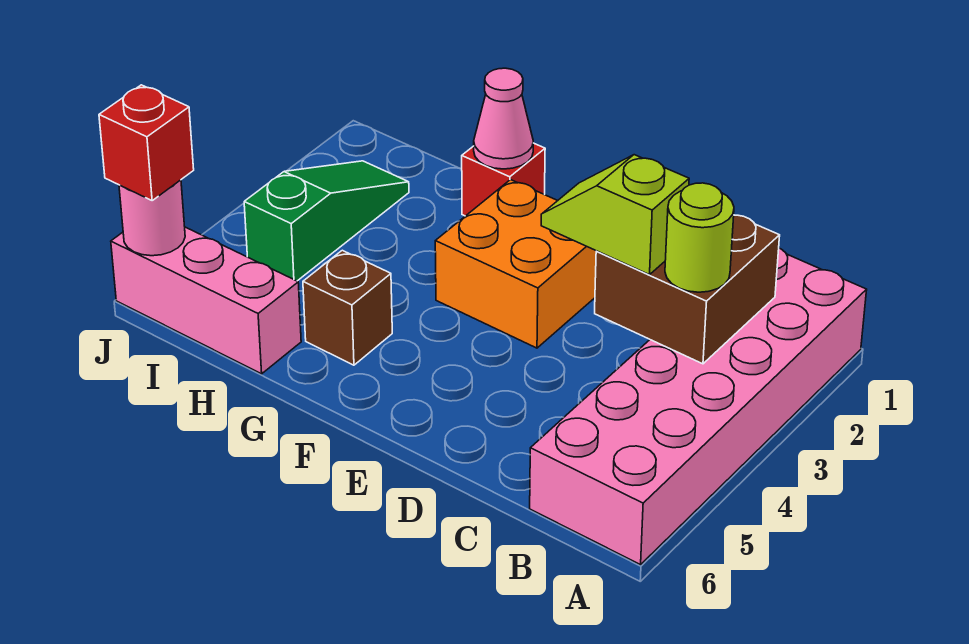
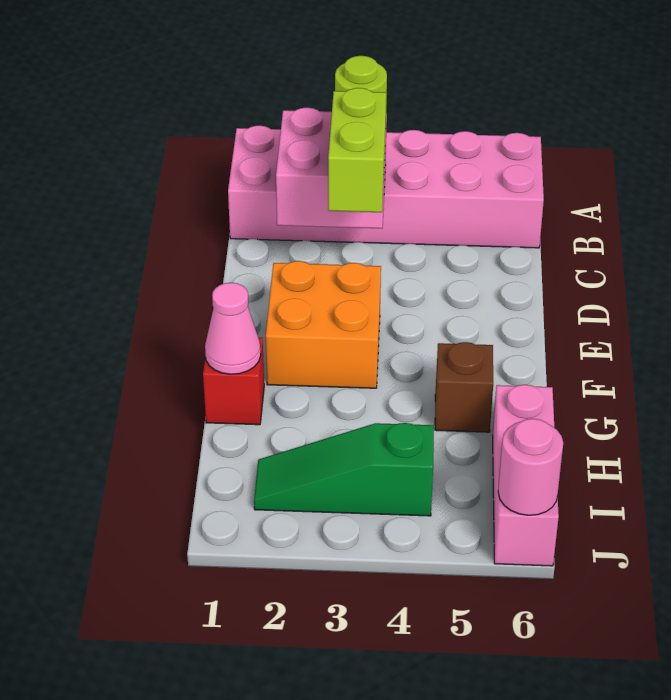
brown 2x2 brick [595,215,780,364] -> pink 2x2 brick [276,108,387,228]
lime 1x2 slope [541,155,689,275] -> lime 1x2 brick [328,88,386,212]
red 1x1 brick [99,85,194,200] -> none

